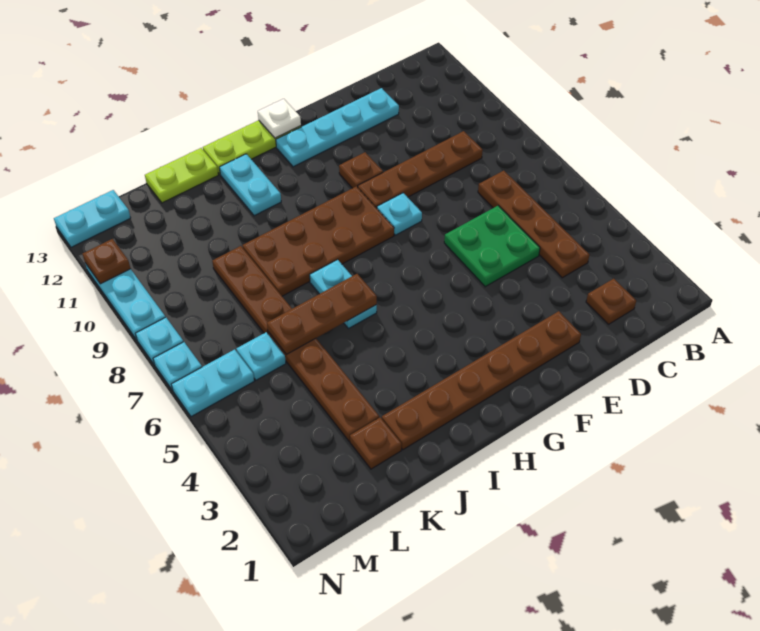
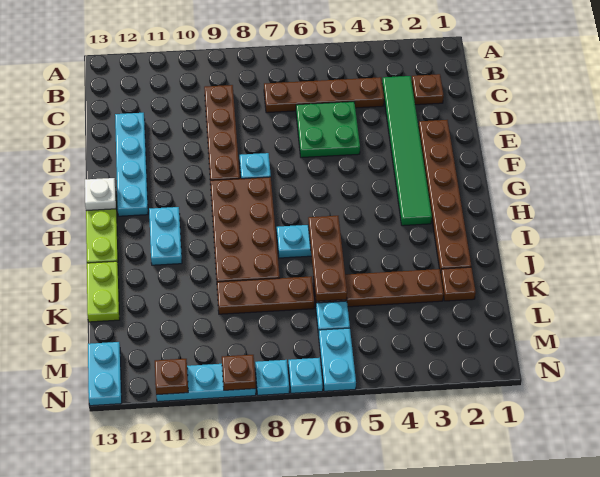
none -> green 1x6 tile [382,76,432,226]
brown 1x1 plate [339,152,383,188] -> brown 1x1 plate moved to [222,355,256,390]
cyan 1x2 plate [219,154,281,216] -> cyan 1x2 plate turned to [149,207,182,265]

